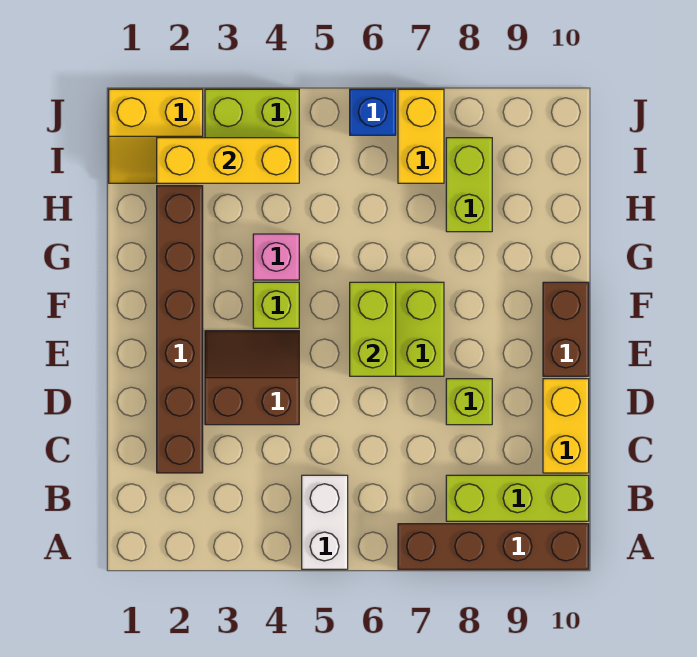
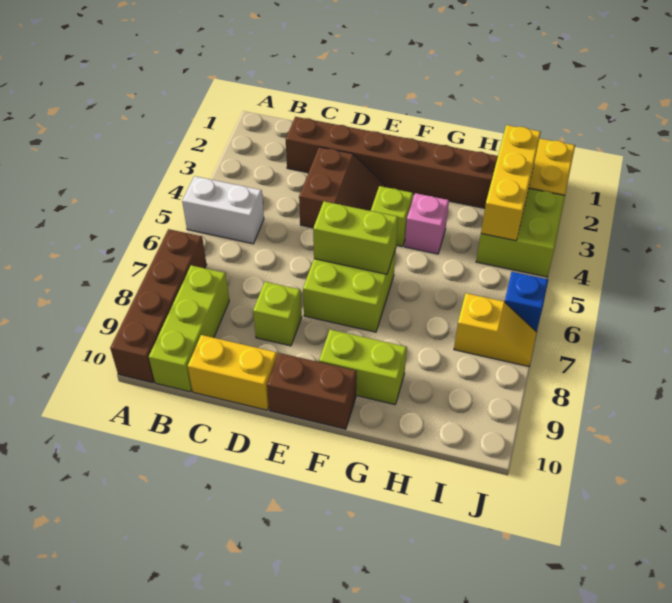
lime 1x2 brick [446,138,492,232] -> lime 1x2 brick moved to [319,330,407,404]
yellow 1x2 brick [398,89,444,183] -> yellow 1x2 slope [454,293,536,366]

